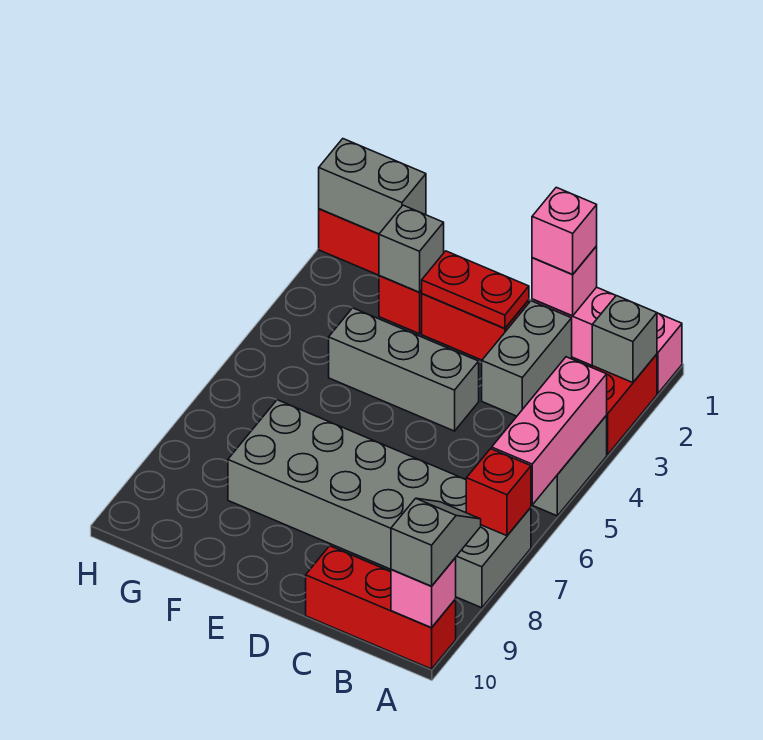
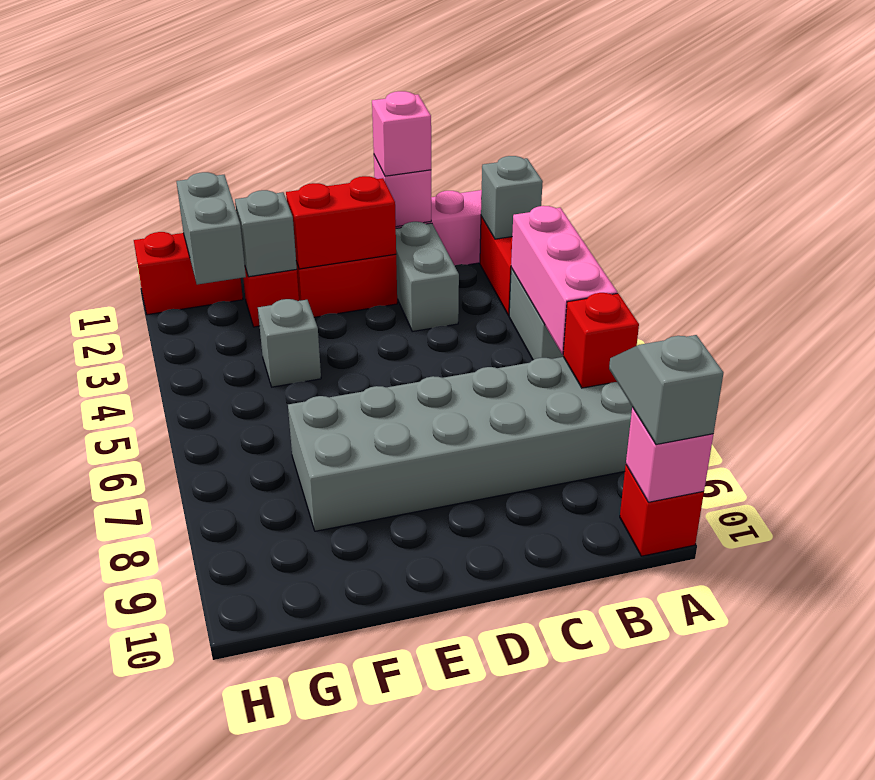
red 1x3 brick [306,546,456,669] -> red 1x1 brick [620,465,704,556]
red 1x2 plate [422,251,529,329] -> red 1x2 brick [286,176,396,269]
grey 1x3 brick [329,308,479,431] -> grey 1x1 brick [258,299,321,387]
grey 1x2 brick [319,139,426,234] -> grey 1x2 brick turned to [176,172,246,285]

